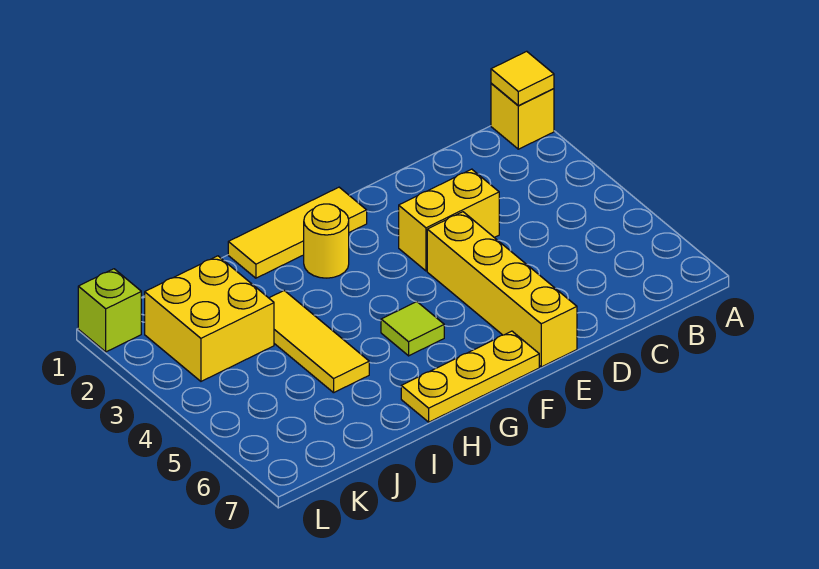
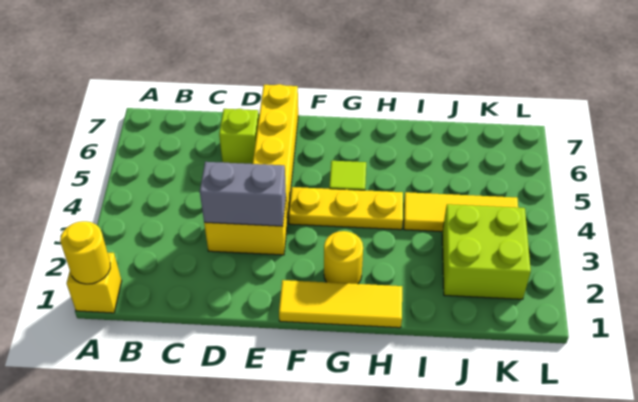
yellow 1x1 tile [491,51,554,106] -> yellow 1x1 round brick [60,221,110,284]
none -> grey 1x2 brick [200,162,286,226]
yellow 1x3 plate [401,331,539,422] -> yellow 1x3 plate moved to [289,187,403,230]
yellow 1x3 tile [269,291,369,393] -> yellow 1x3 tile turned to [404,192,518,232]
yellow 2x2 brick [145,256,274,381] -> lime 2x2 brick [442,204,531,299]
lime 1x1 brick [78,269,141,352] -> lime 1x1 brick moved to [219,109,259,164]

